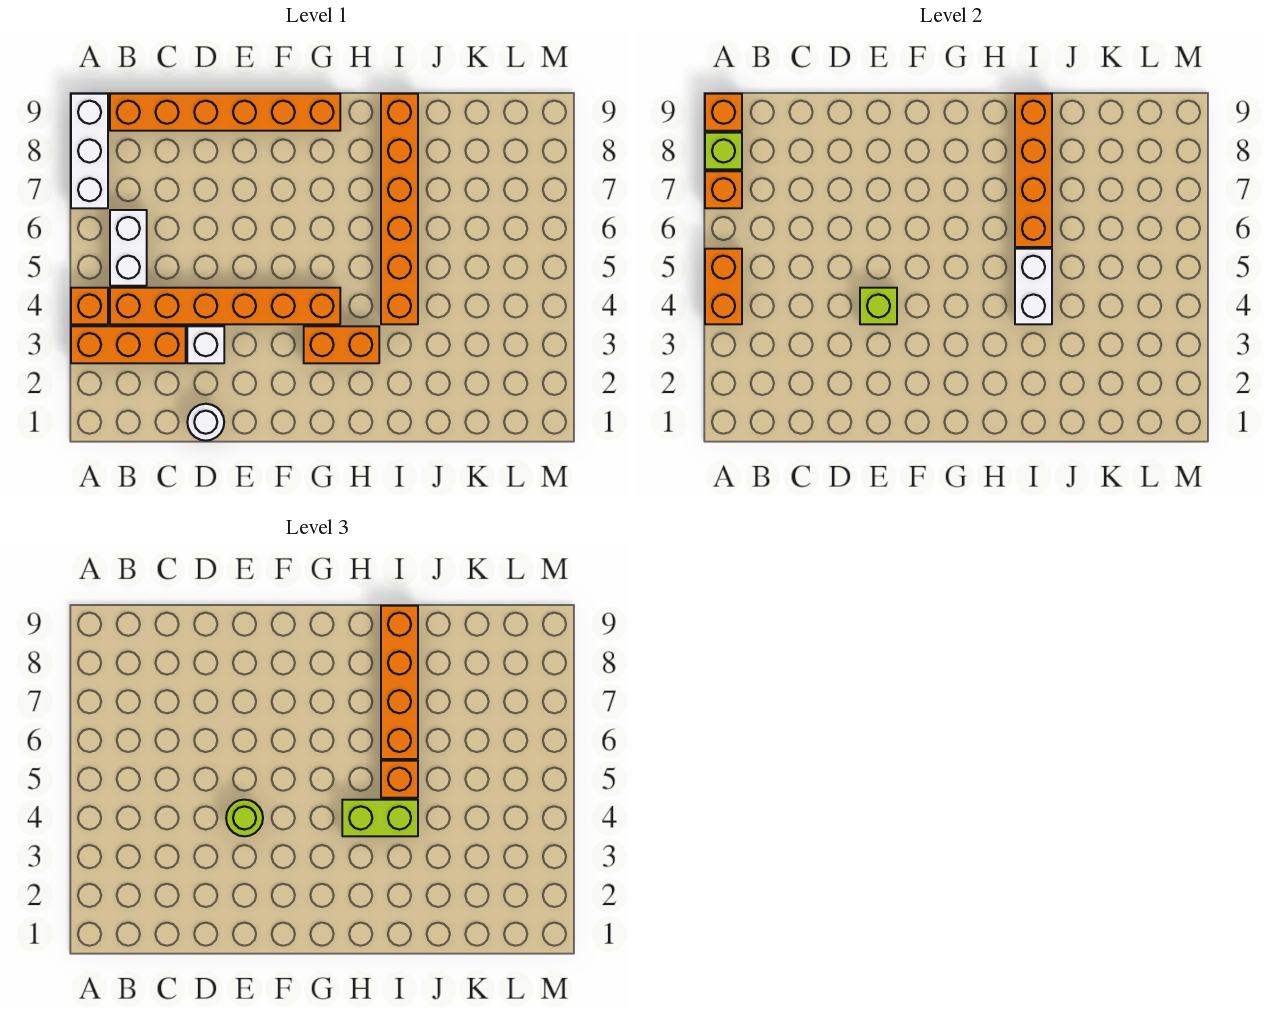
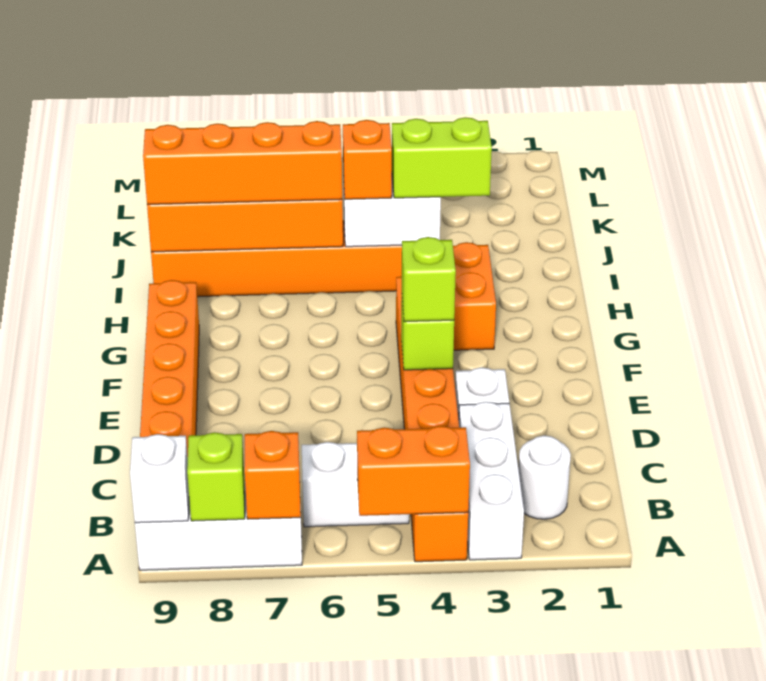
orange 1x3 brick [71,326,186,363] -> white 1x3 brick [459,402,524,560]
orange 1x1 brick [705,94,742,131] -> white 1x1 brick [130,434,189,523]
white 1x1 round brick [187,404,224,441] -> white 1x1 round brick moved to [518,436,571,519]
lime 1x1 round brick [226,800,263,836] -> lime 1x1 brick [402,237,456,322]
lime 1x2 brick [342,800,418,836] -> lime 1x2 brick turned to [392,117,492,198]

